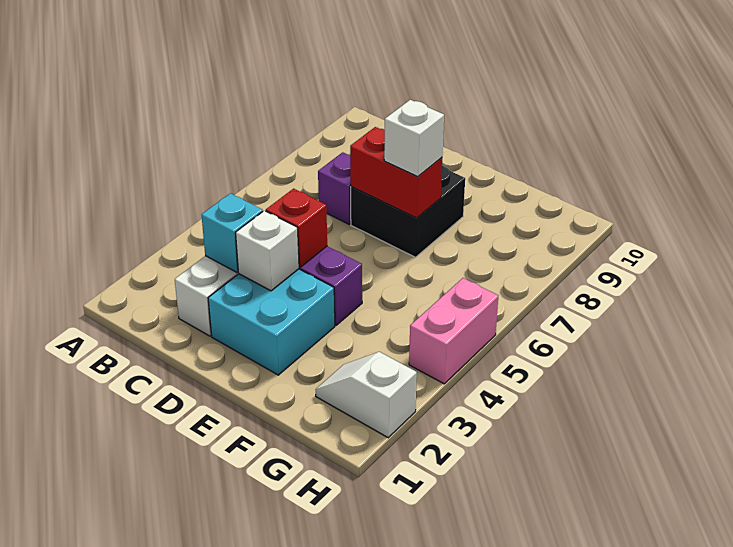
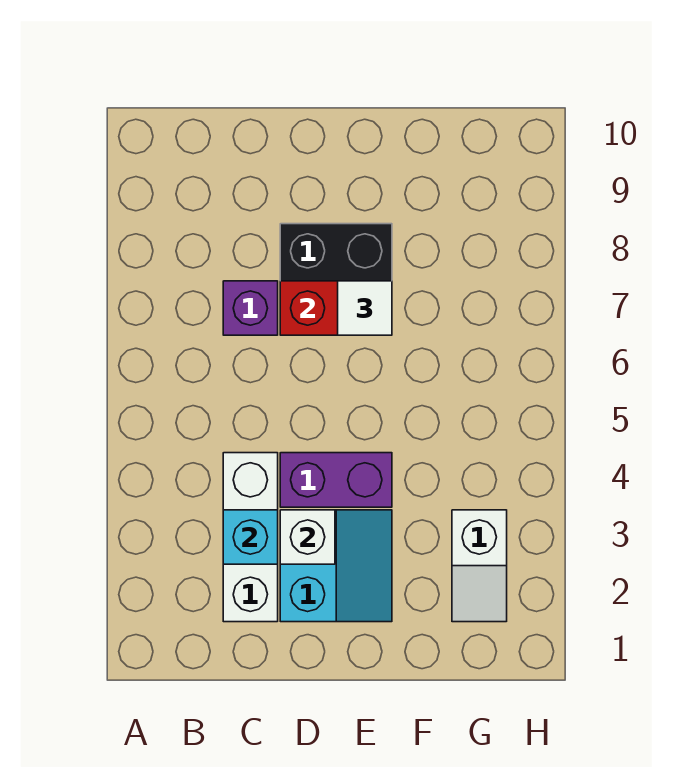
cyan 2x2 brick [208,269,335,375] -> cyan 2x2 slope [280,510,392,622]
red 1x1 brick [266,189,327,267] -> none
white 1x1 brick [384,100,444,176] -> white 1x1 tile [338,281,392,335]
white 1x2 slope [316,352,417,438] -> white 1x2 slope turned to [452,510,507,622]
pink 1x2 brick [409,278,498,384] -> none

